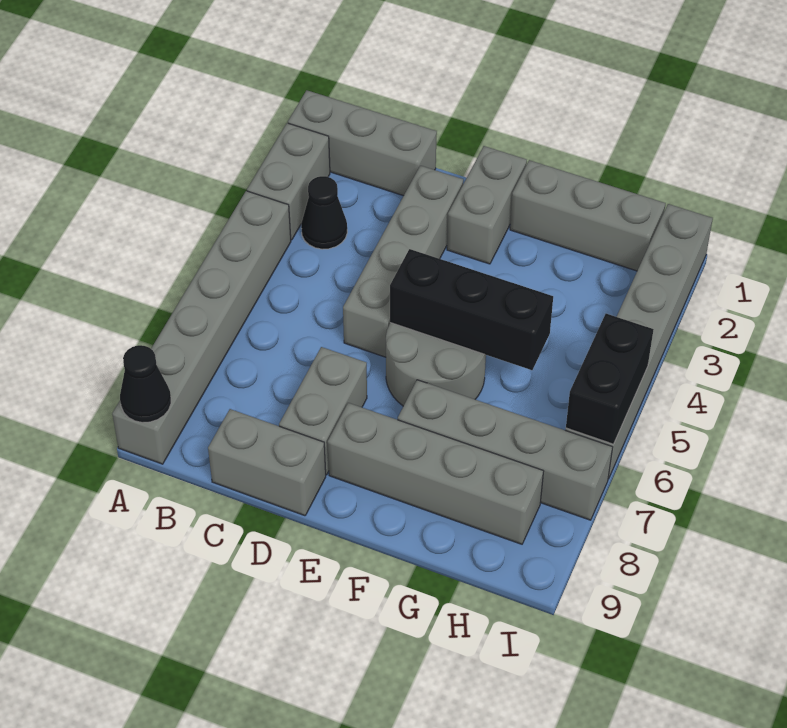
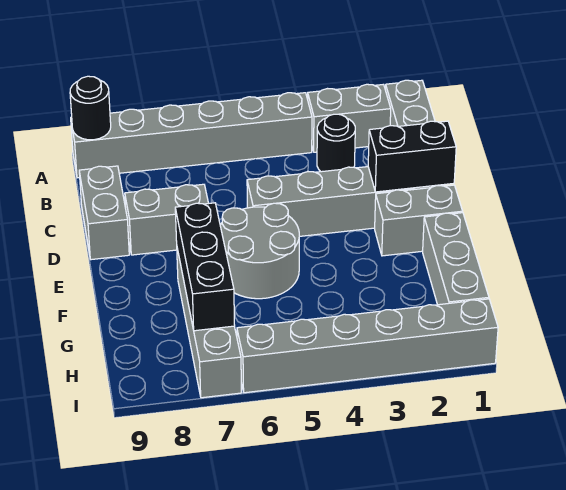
black 1x1 cone [120,345,171,423] -> black 1x1 round brick [70,76,111,140]
black 1x1 cone [301,176,347,249] -> black 1x1 round brick [317,114,355,172]
black 1x3 brick [390,249,553,370] -> black 1x3 brick moved to [175,203,235,331]
grey 1x4 brick [328,403,543,544] -> none
black 1x2 brick [566,314,654,444] -> black 1x2 brick moved to [368,121,456,192]

